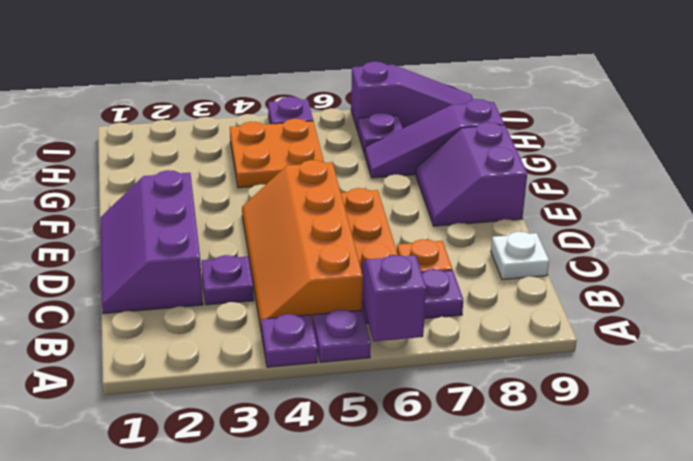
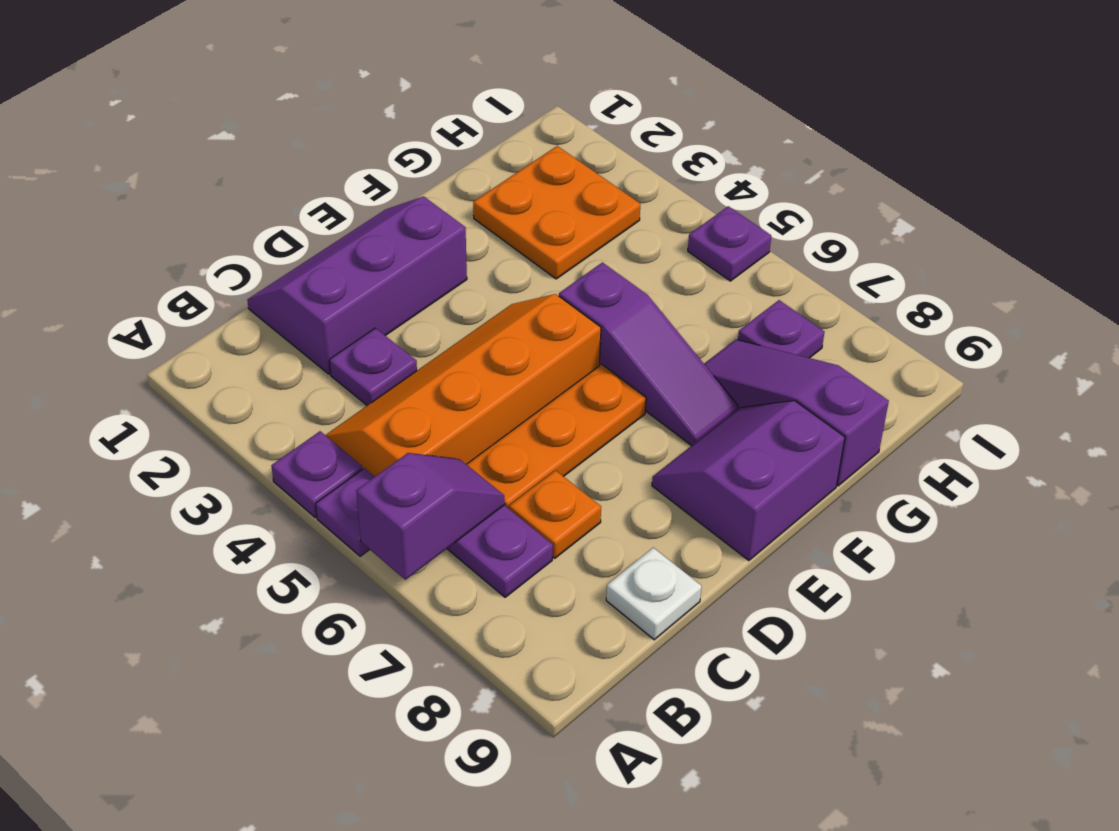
orange 2x2 plate [230,119,324,188] -> orange 2x2 plate moved to [473,146,640,279]
purple 1x3 slope [351,62,473,131] -> purple 1x3 slope moved to [559,262,738,446]

